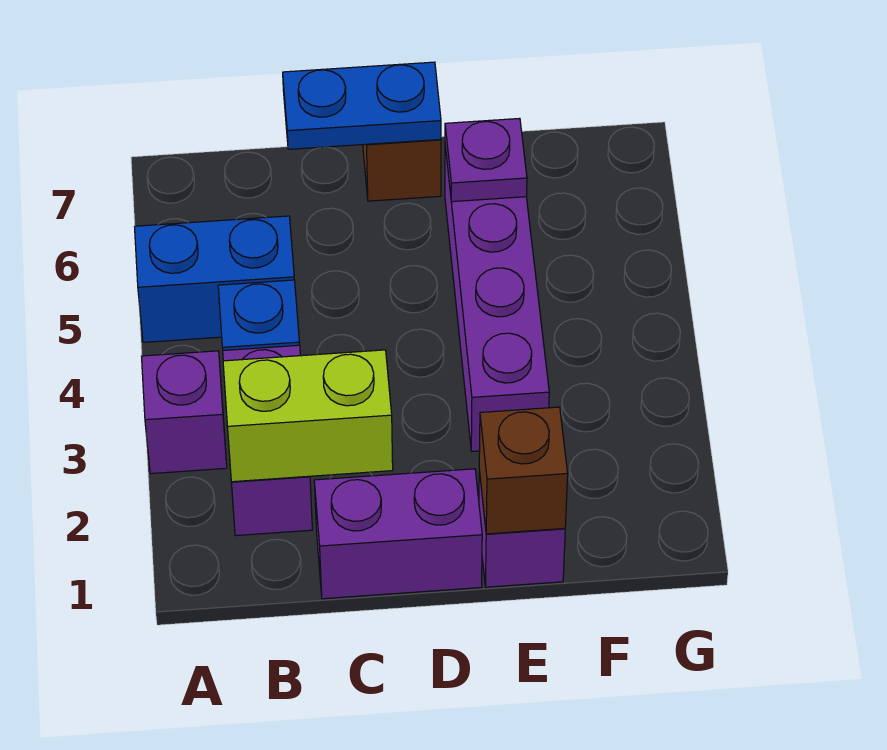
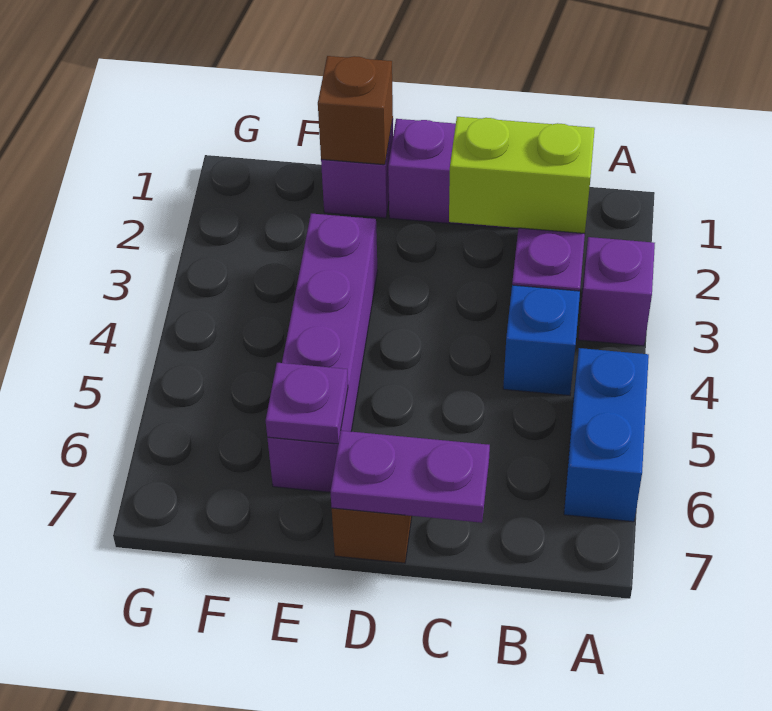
blue 1x2 brick [135,216,294,342] -> blue 1x2 brick turned to [564,348,649,522]
blue 1x2 plate [283,62,441,149] -> purple 1x2 plate [330,431,490,523]

